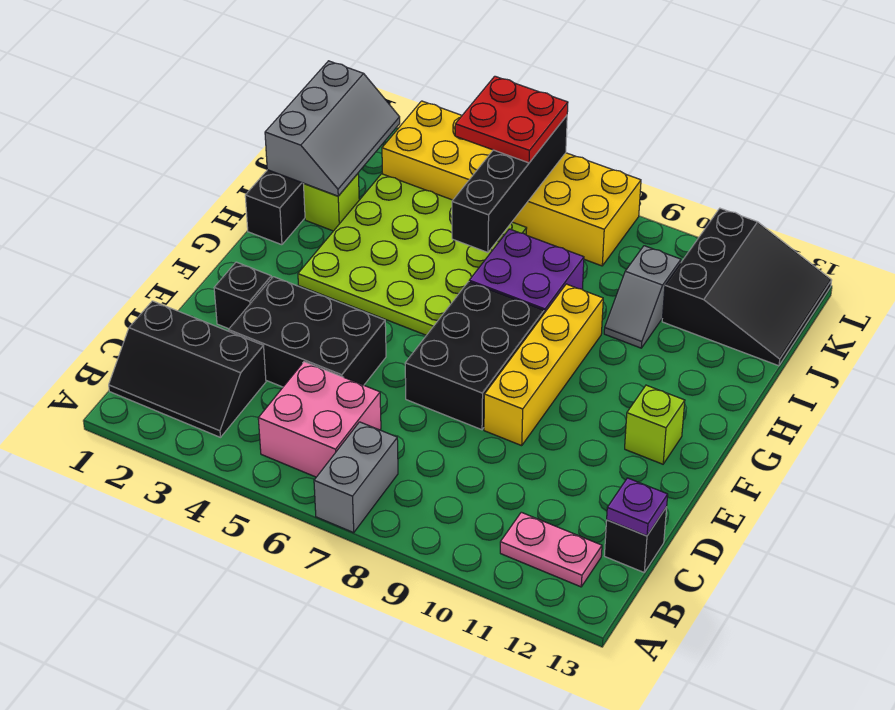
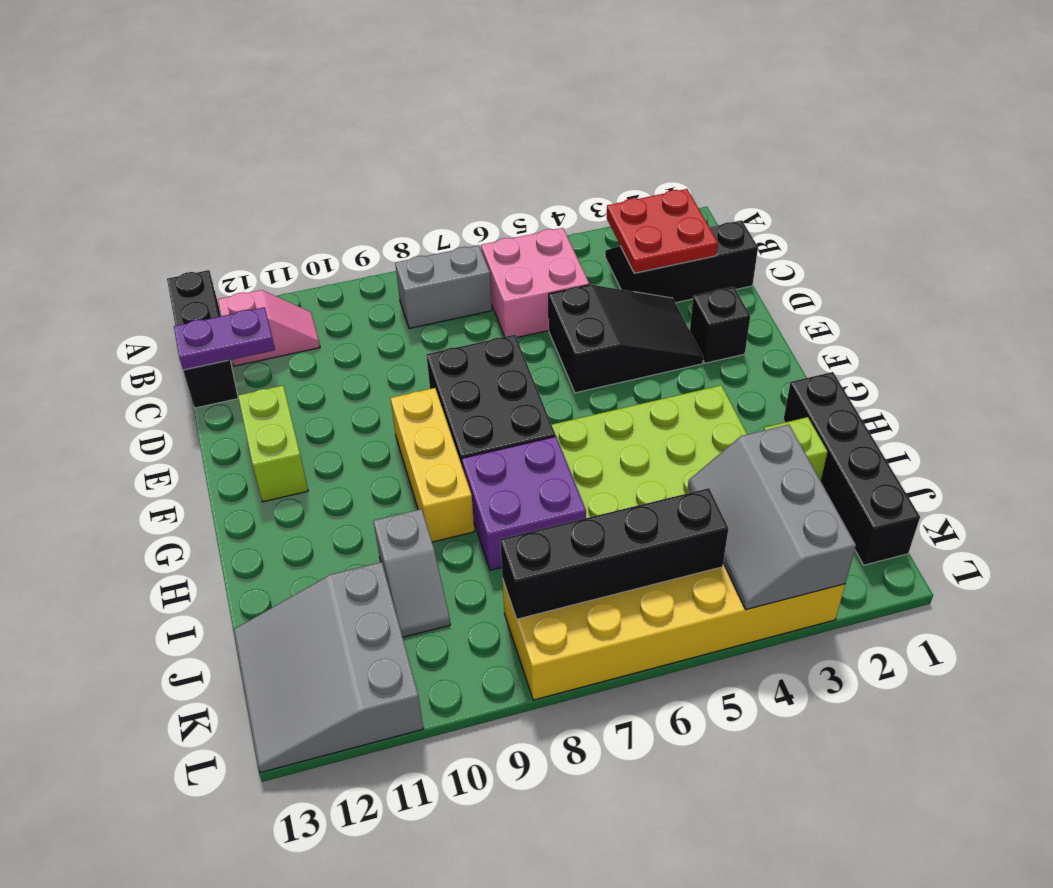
grey 1x2 brick [314,422,398,533] -> grey 1x2 brick turned to [395,245,492,329]
pink 1x2 plate [500,512,602,587] -> pink 1x2 slope [218,290,320,366]
black 1x1 brick [604,507,667,572] -> black 1x3 brick [167,270,238,408]
purple 1x1 plate [607,478,668,536] -> purple 1x2 plate [174,307,275,370]
black 2x3 brick [229,277,386,387] -> black 2x3 slope [549,285,703,393]
yellow 1x4 brick [484,284,603,446] -> yellow 1x3 brick [391,388,474,542]
lime 1x1 brick [625,385,685,464] -> lime 1x2 brick [238,385,308,502]
grey 2x3 slope [265,61,400,196] -> grey 2x3 slope moved to [688,425,856,610]
black 1x4 brick [452,116,567,252] -> black 1x4 brick turned to [500,488,729,619]
grey 1x2 slope [604,246,681,348] -> grey 1x2 slope turned to [374,509,450,637]
black 3x3 slope [662,208,832,366] -> grey 3x3 slope [234,562,424,773]
red 2x2 plate [455,76,568,163] -> red 2x2 plate moved to [607,189,718,273]

